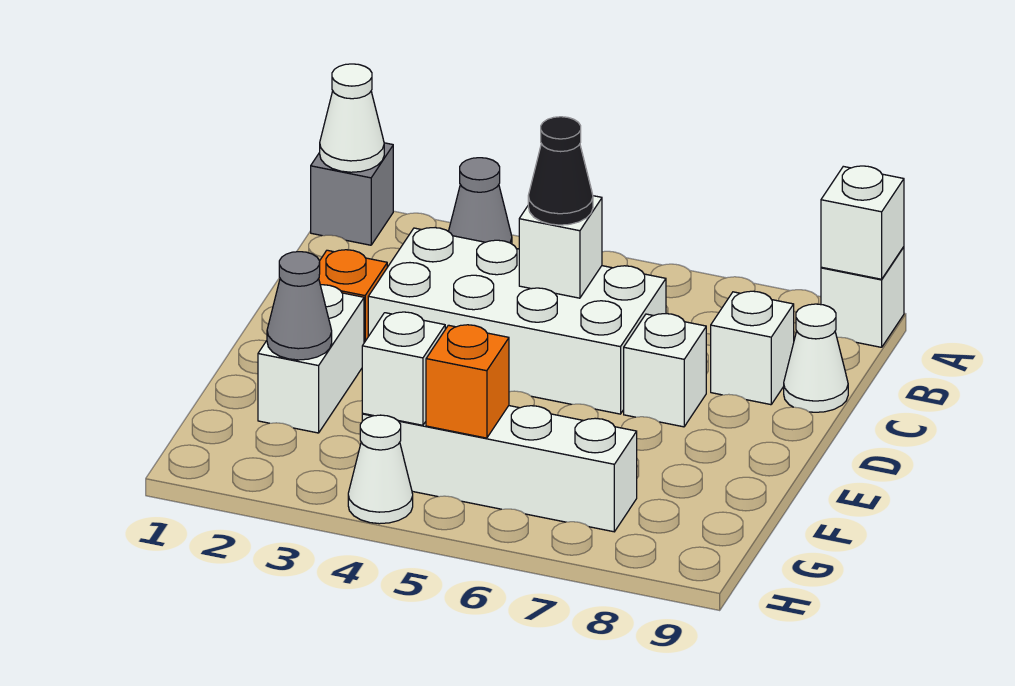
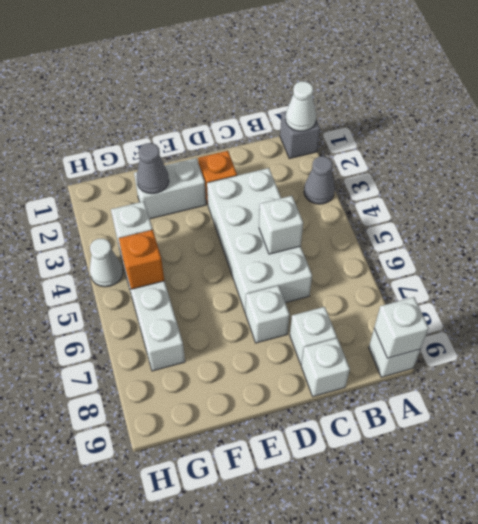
black 1x1 cone [528,117,593,225] -> none
white 1x1 cone [784,304,848,412] -> white 1x1 brick [301,338,350,397]

